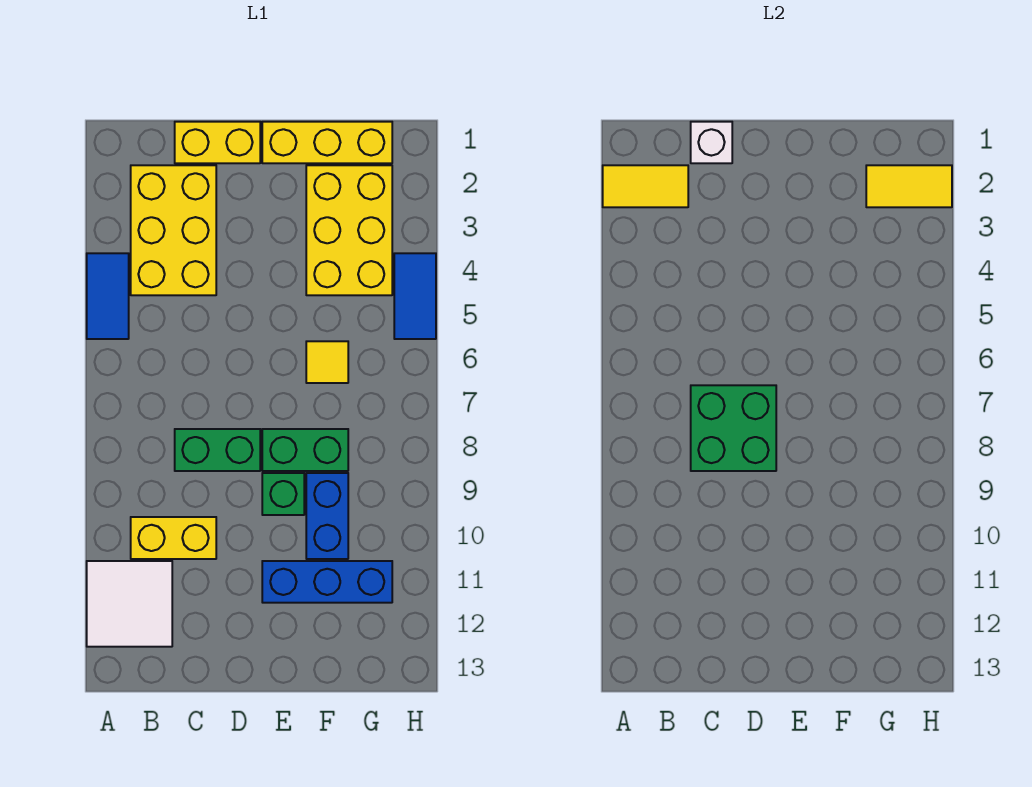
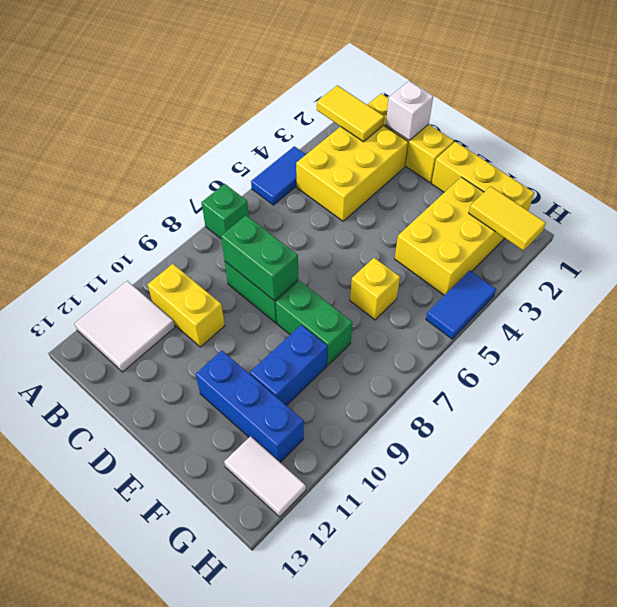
yellow 1x2 brick [175,122,260,163] -> yellow 1x3 brick [367,94,454,183]
green 2x2 brick [691,385,776,471] -> green 1x2 brick [221,215,298,301]
green 1x1 brick [262,473,304,515] -> green 1x1 brick moved to [202,184,249,238]
yellow 1x1 tile [306,341,348,383] -> yellow 1x1 brick [350,258,400,320]
none -> white 1x2 tile [224,436,306,517]

